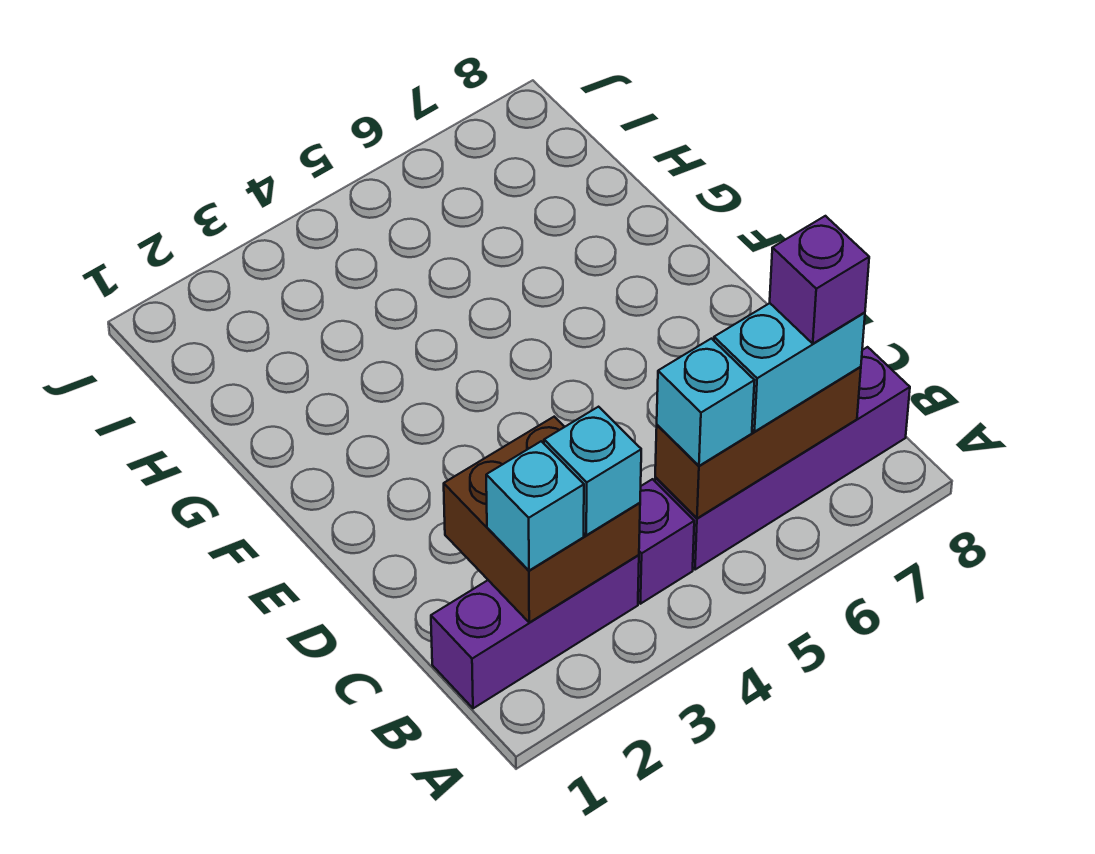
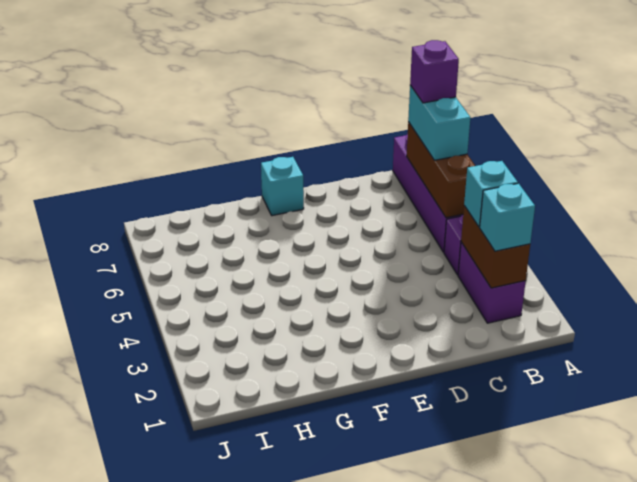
purple 1x3 brick [431,555,639,708] -> purple 1x2 brick [458,242,526,323]
brown 2x2 brick [444,417,640,622] -> brown 1x2 brick [461,206,530,288]
cyan 1x1 brick [657,339,754,466] -> cyan 1x1 brick moved to [261,157,304,216]

